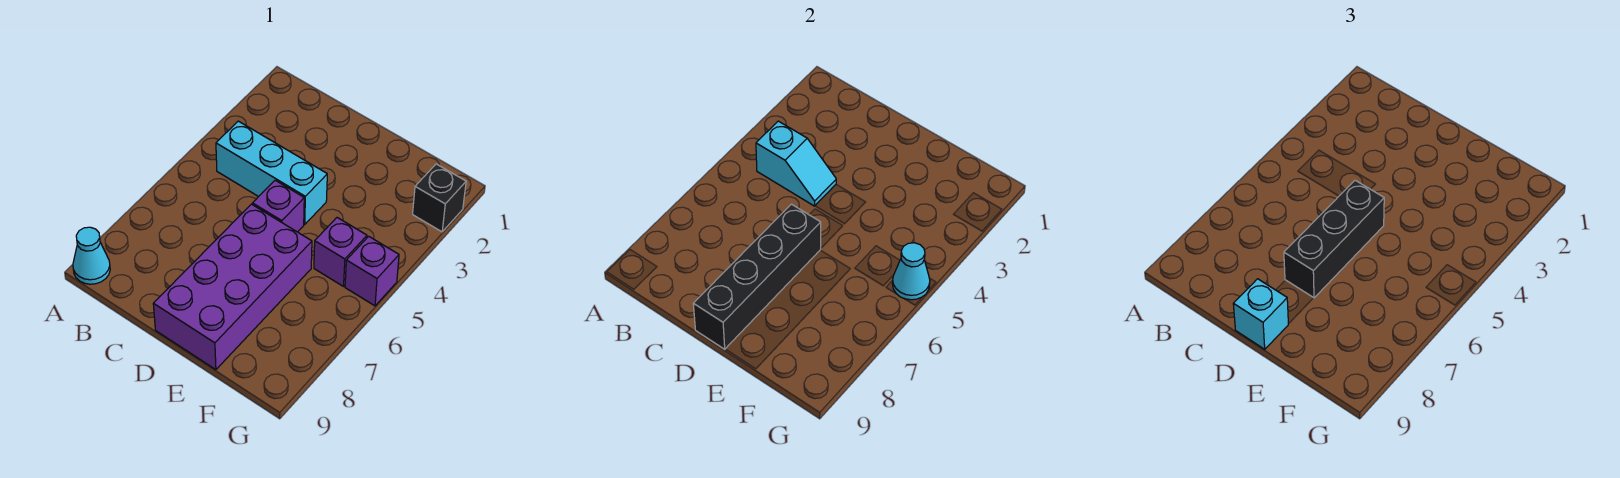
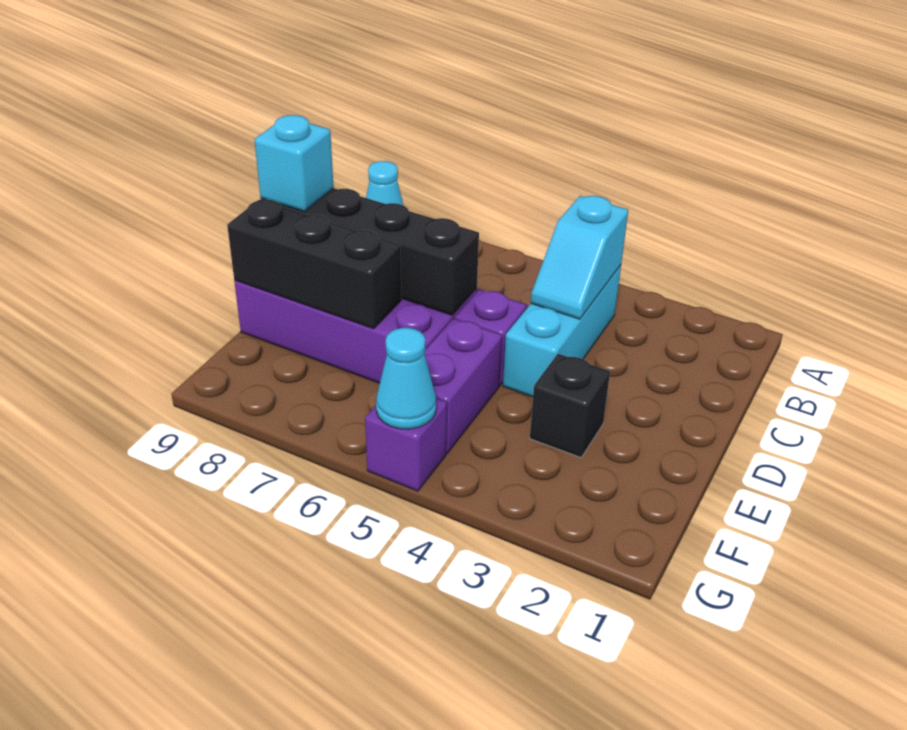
black 1x3 brick [1284,180,1384,298] -> black 1x3 brick moved to [227,200,401,329]
purple 1x1 brick [314,218,367,286] -> purple 1x2 brick [425,318,502,453]
black 1x1 brick [413,164,466,232] -> black 1x1 brick moved to [530,354,610,457]

